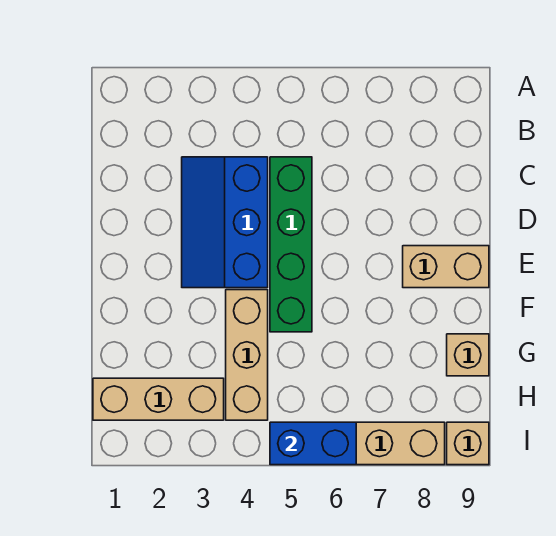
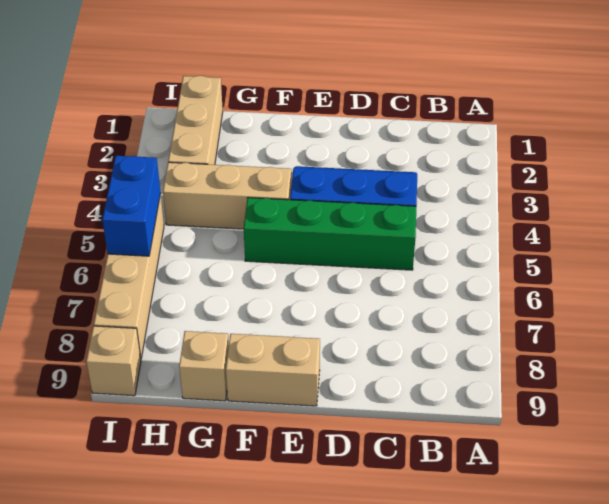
tan 1x2 brick [403,246,489,288] -> tan 1x2 brick turned to [226,334,320,406]

